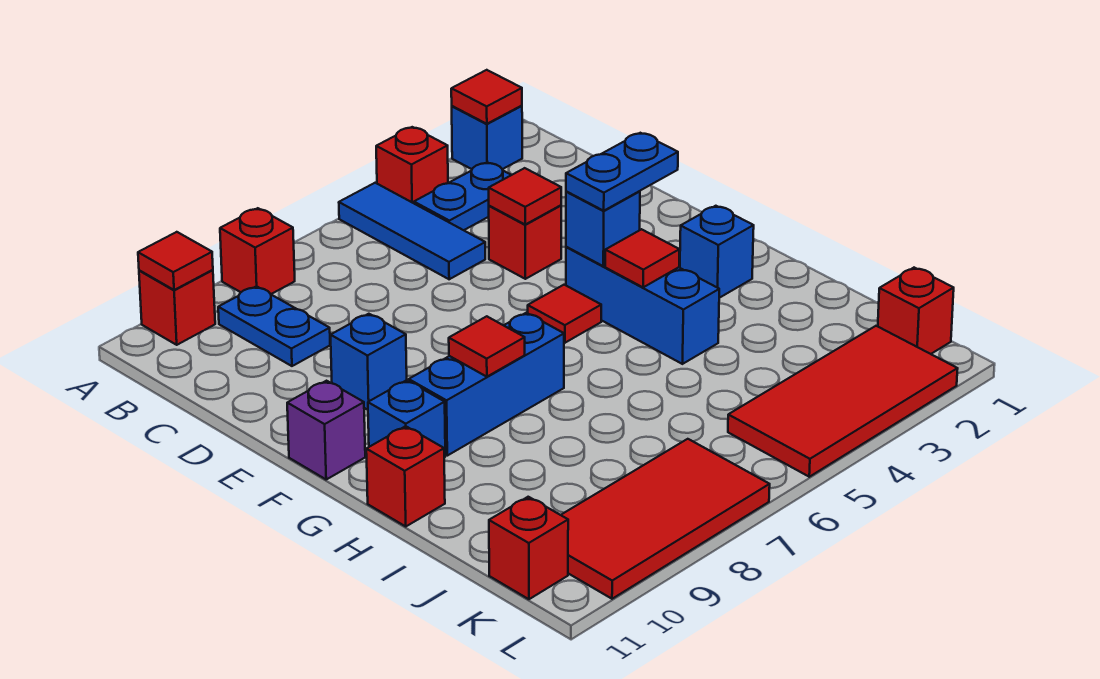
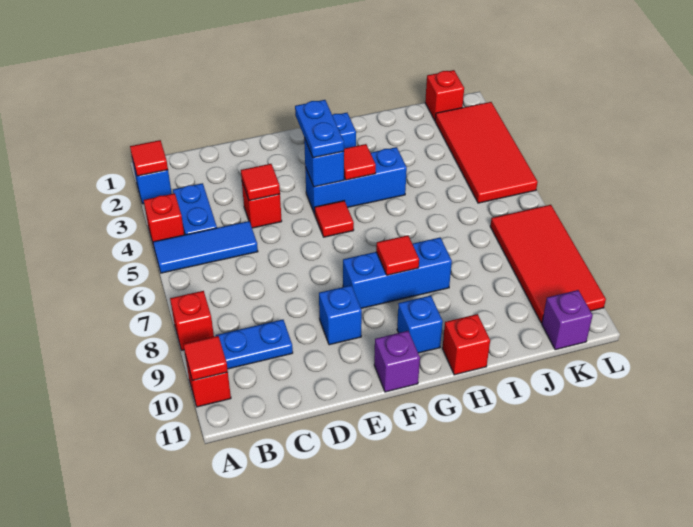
blue 1x3 brick [409,313,564,456] -> blue 1x3 brick turned to [343,238,452,308]
red 1x1 brick [489,497,568,599] -> purple 1x1 brick [542,290,593,350]

